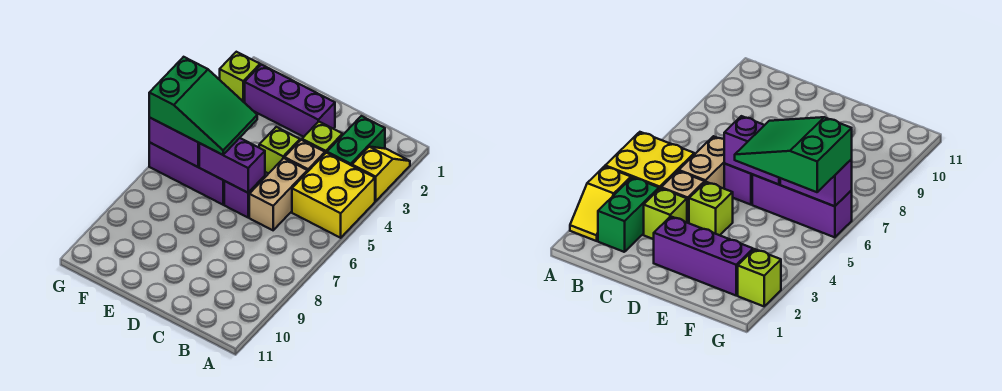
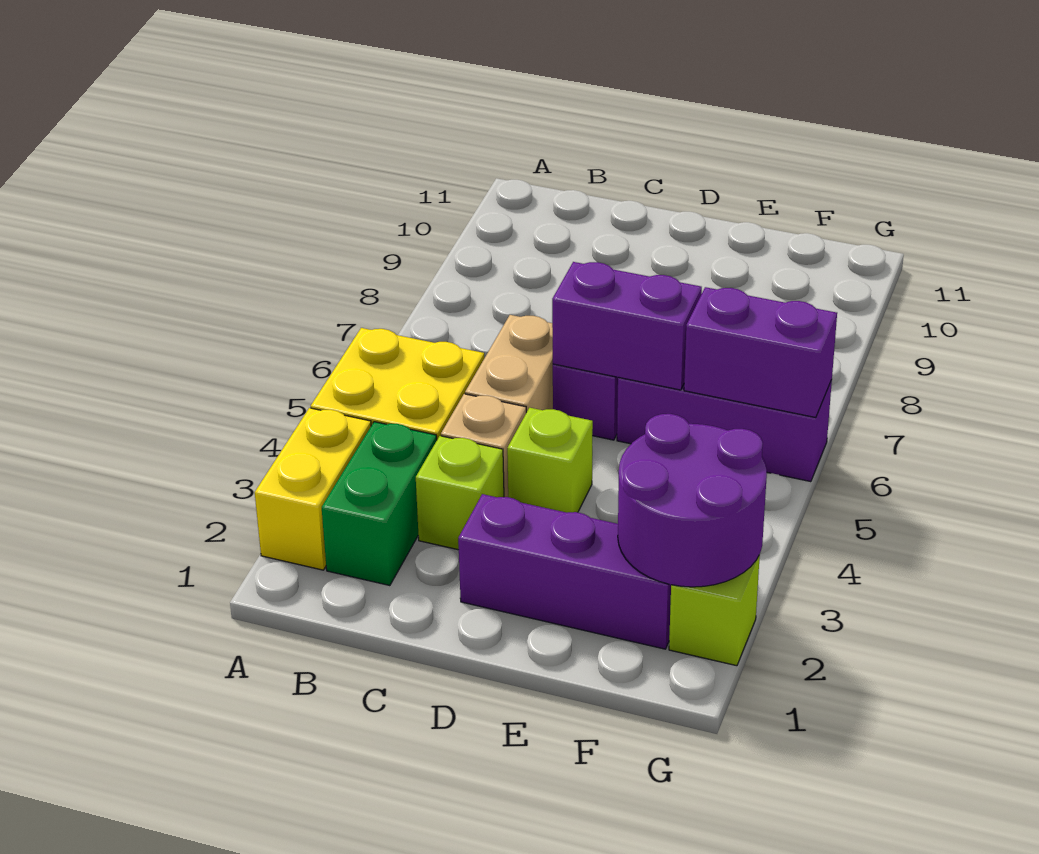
yellow 1x2 slope [352,147,410,201] -> yellow 1x2 brick [255,408,371,570]
green 2x3 slope [149,57,257,155] -> none
none -> purple 2x2 round brick [618,414,767,587]

